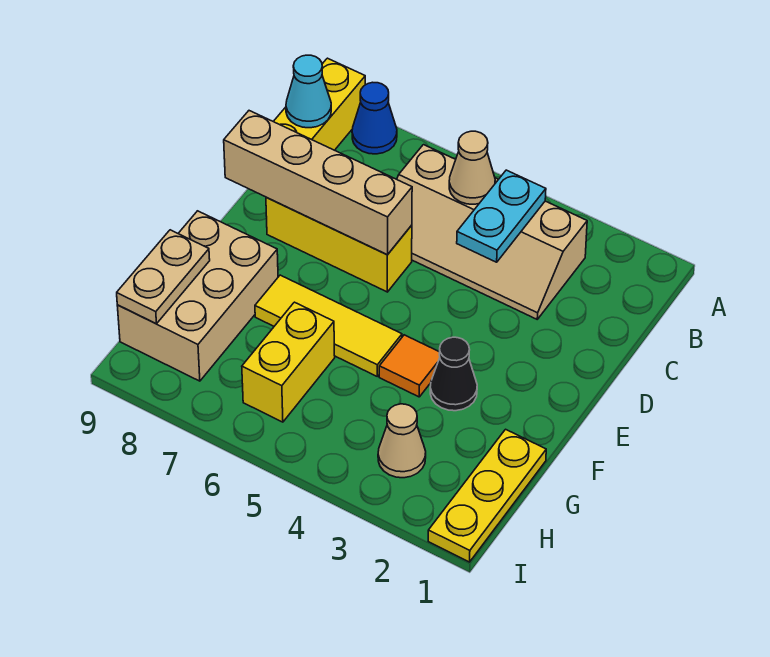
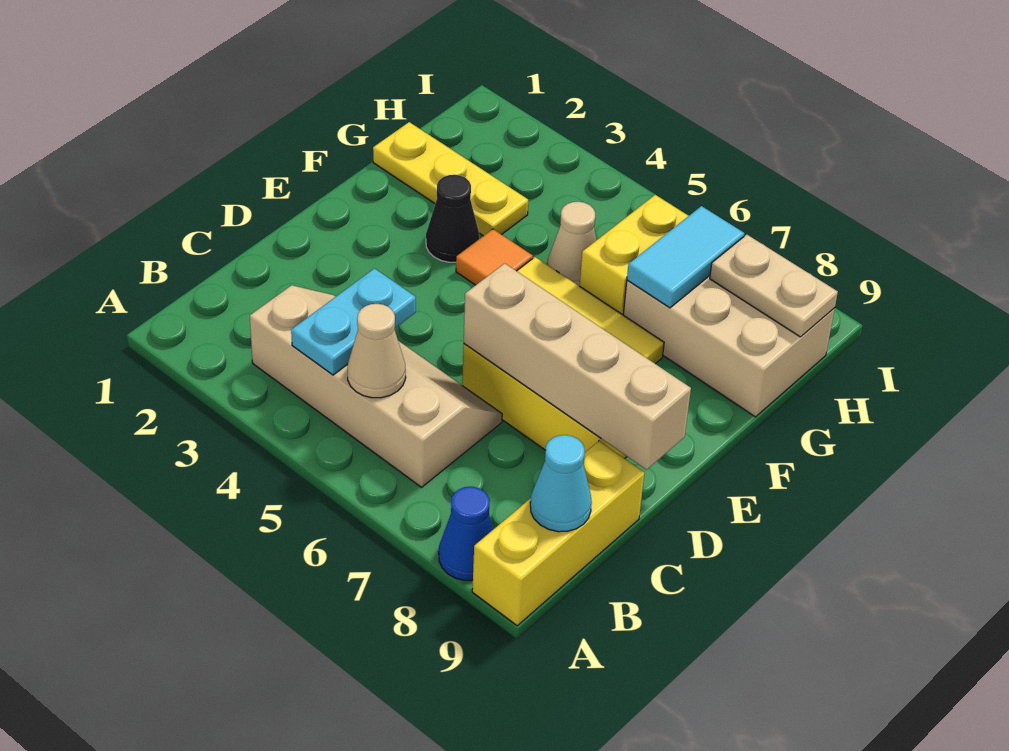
tan 2x3 brick [117,211,278,381] -> tan 2x3 brick turned to [623,276,835,417]
yellow 1x3 plate [428,429,546,562] -> yellow 1x3 plate turned to [373,122,528,236]
none -> cyan 1x2 tile [627,206,744,308]
tan 1x2 plate [117,230,210,324] -> tan 1x2 plate turned to [710,235,838,337]
tan 1x1 cone [378,404,426,478] -> tan 1x1 cone moved to [547,202,597,286]

